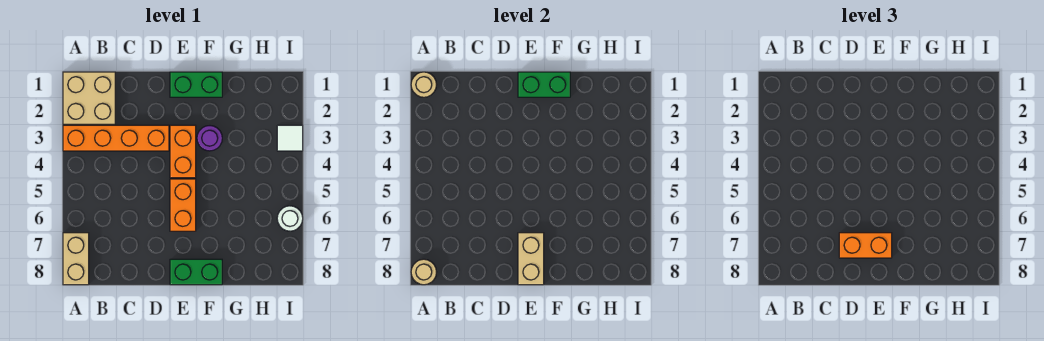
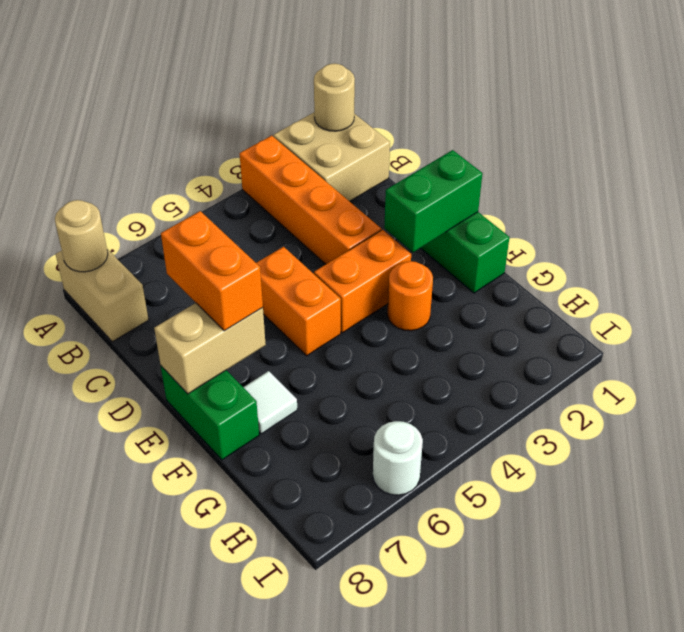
tan 1x2 brick [63,233,89,285] -> tan 1x2 brick turned to [56,249,149,342]
green 1x2 brick [518,72,570,97] -> green 1x2 brick turned to [384,150,483,252]
orange 1x2 brick [170,179,196,231] -> orange 1x2 brick turned to [257,247,341,356]
purple 1x1 round brick [197,126,222,151] -> orange 1x1 round brick [387,261,433,331]
white 1x1 tile [277,125,303,151] -> white 1x1 tile moved to [243,371,297,434]

